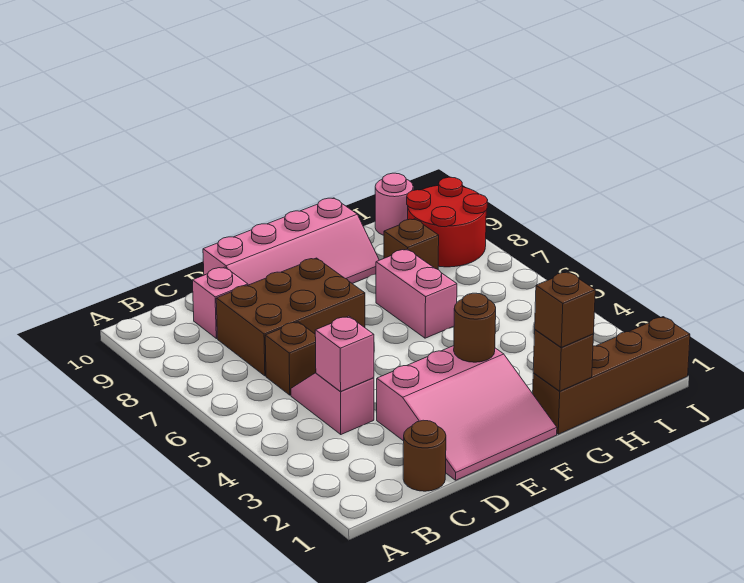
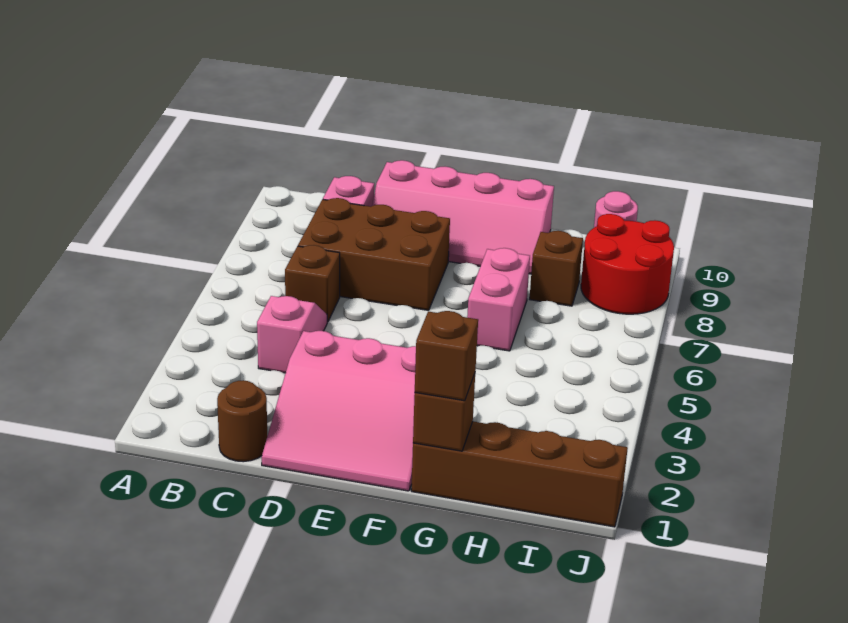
pink 1x1 brick [315,316,374,392] -> none
brown 1x1 round brick [454,293,496,362] -> none

